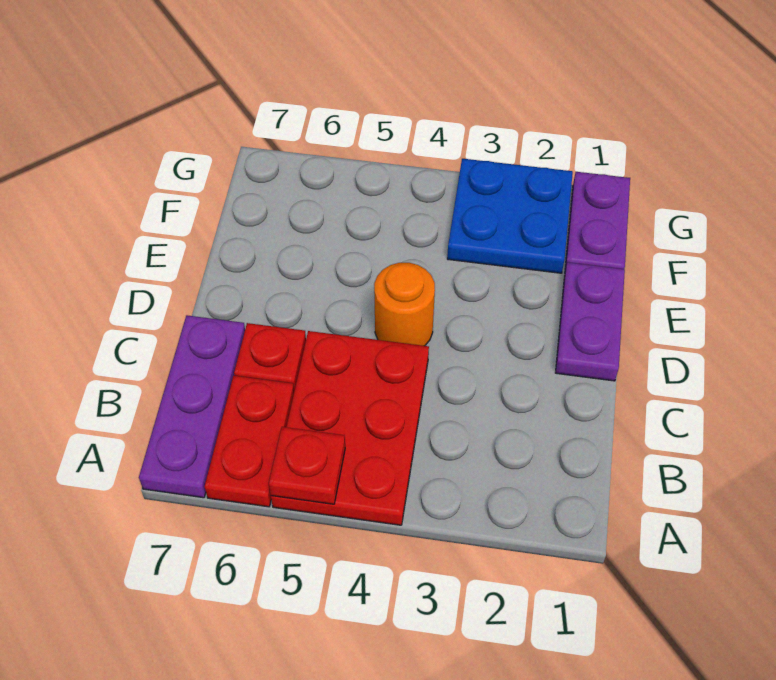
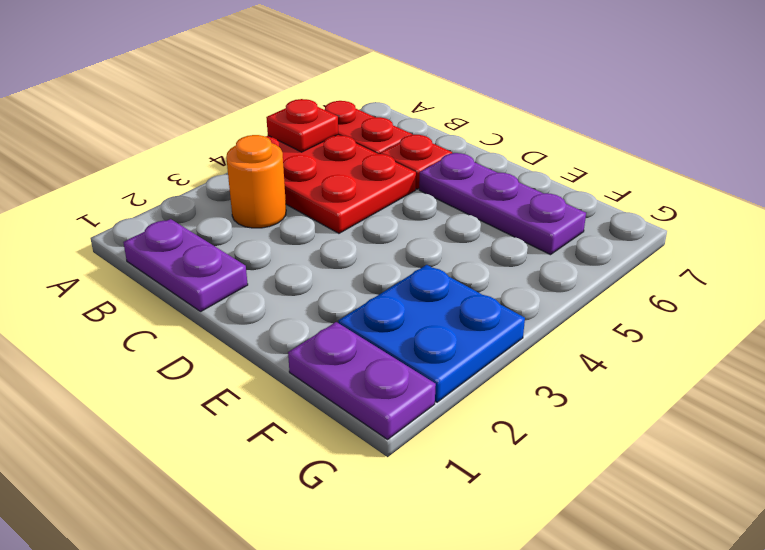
purple 1x3 plate [139,315,245,498] -> purple 1x3 plate moved to [419,153,586,255]
purple 1x2 plate [555,262,625,381] -> purple 1x2 plate moved to [123,219,248,312]
orange 1x1 round brick [374,263,435,346] -> orange 1x1 round brick moved to [226,135,286,228]

